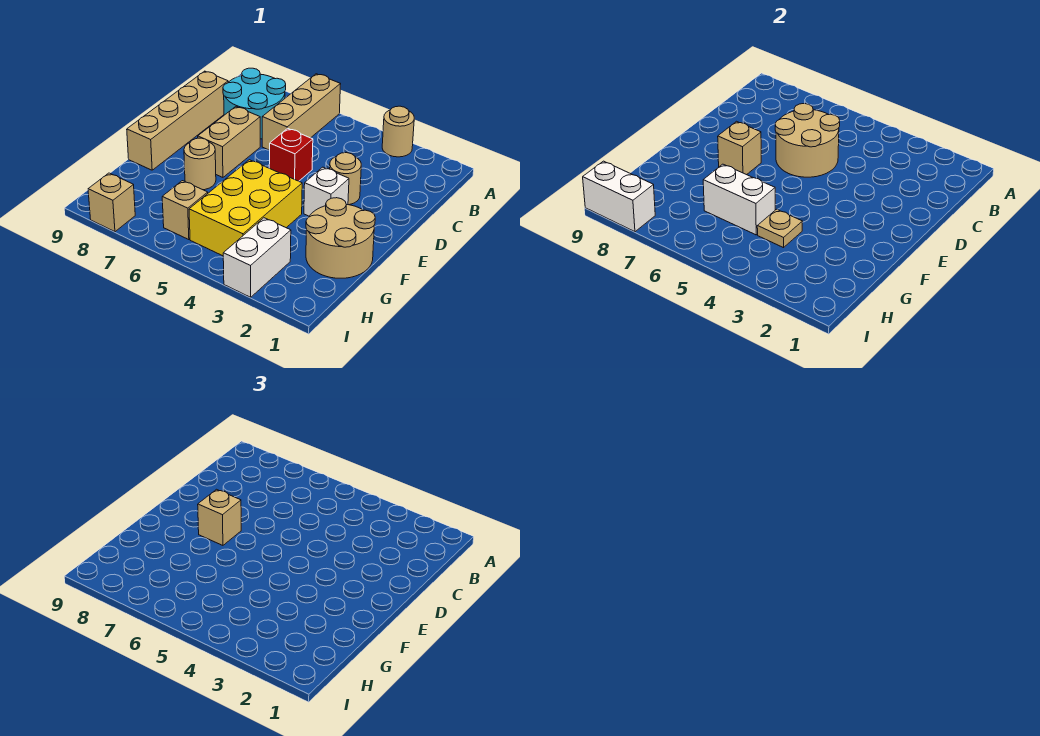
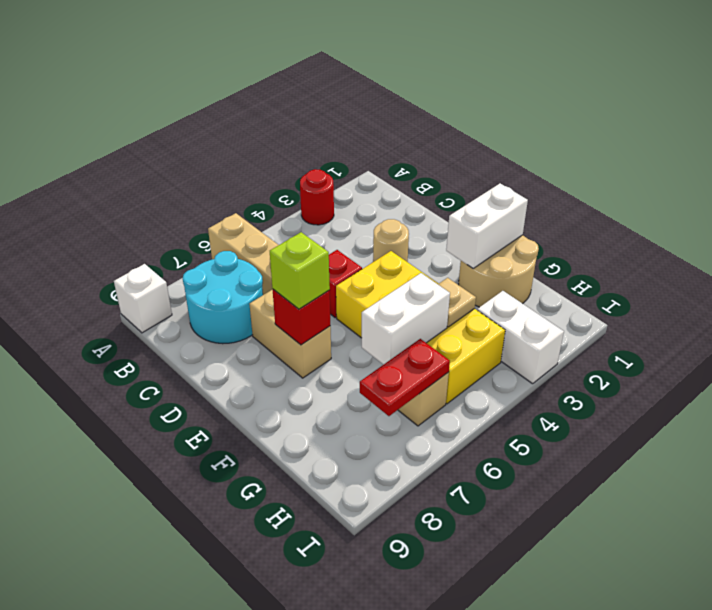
tan 1x1 round brick [382,106,414,157] -> red 1x1 round brick [300,169,334,225]
tan 2x2 round brick [775,104,840,177] -> none
tan 1x4 brick [127,71,228,170] -> none
white 1x1 brick [304,167,349,216] -> white 1x1 brick moved to [114,264,172,333]
tan 1x1 brick [718,121,761,175] -> red 1x1 brick [273,289,330,345]
tan 1x1 brick [198,489,241,545] -> lime 1x1 brick [270,232,330,309]
yellow 2x3 brick [189,160,302,256] -> yellow 2x4 brick [336,251,505,404]
tan 1x1 round brick [184,138,216,190] -> none
none -> red 1x2 plate [360,339,450,416]
tan 1x1 brick [88,173,135,232] -> none
white 1x2 brick [583,161,655,232] -> white 1x2 brick moved to [446,183,528,268]

